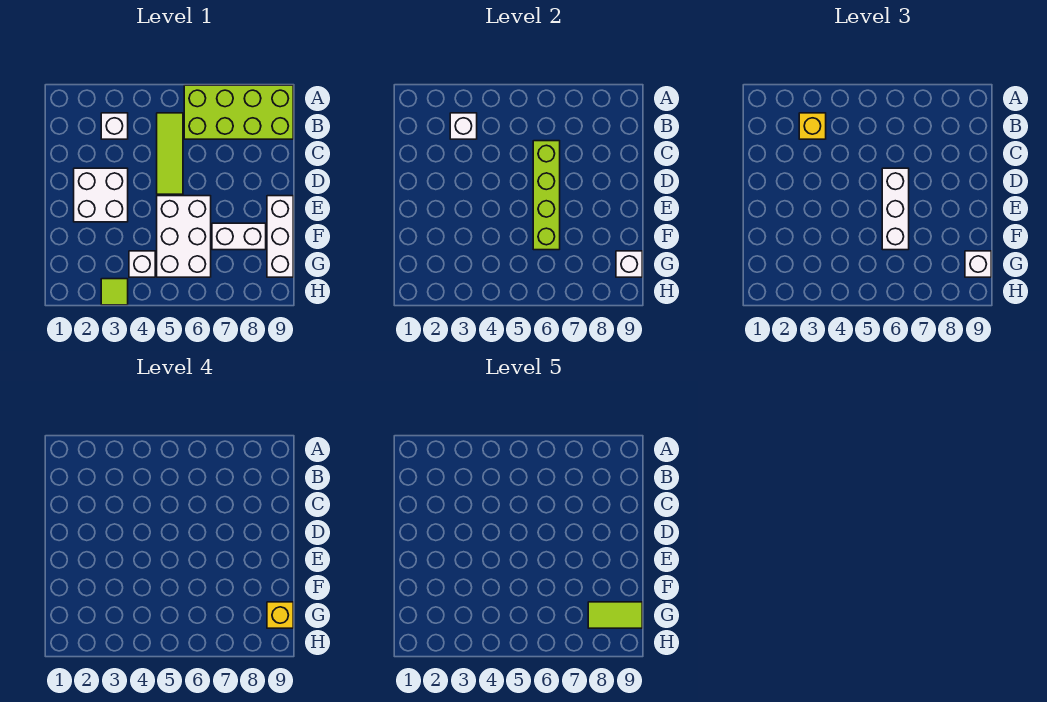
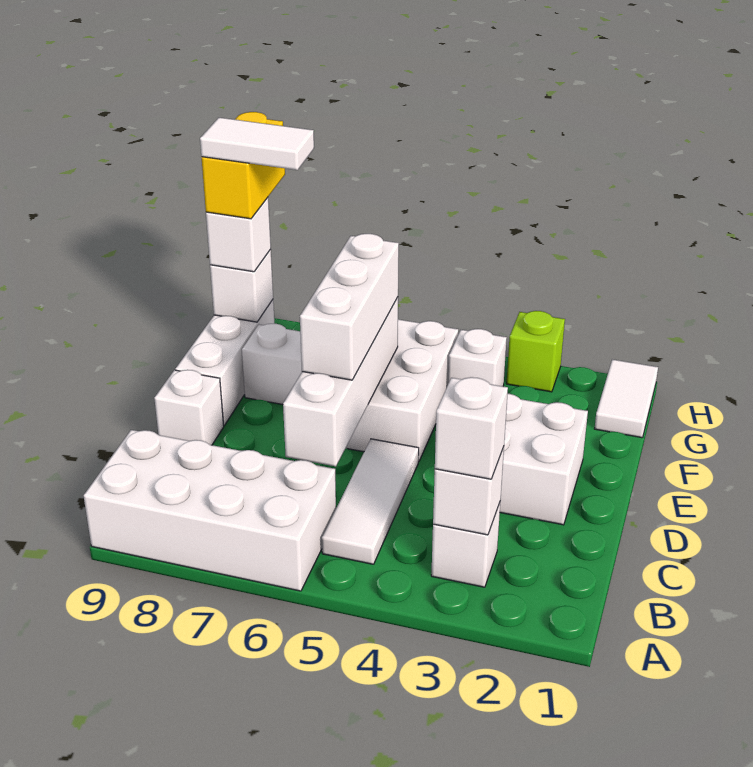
lime 2x4 brick [184,85,293,139] -> white 2x4 brick [84,430,336,591]
yellow 1x1 brick [799,113,826,139] -> white 1x1 brick [435,377,508,479]
lime 1x3 tile [157,113,183,194] -> white 1x3 tile [322,439,419,564]
lime 1x4 brick [533,141,560,250] -> white 1x4 brick [283,297,398,466]
none -> white 1x1 brick [154,370,224,445]
none -> white 1x2 tile [595,360,658,438]
lime 1x2 tile [588,602,642,628] -> white 1x2 tile [200,118,314,170]
yellow 1x1 brick [267,602,293,628] -> yellow 1x2 brick [201,112,285,219]
lime 1x1 tile [101,279,128,305] -> lime 1x1 brick [506,311,565,392]

